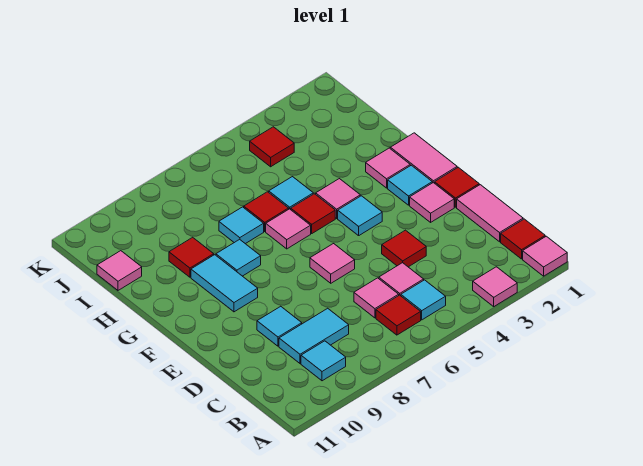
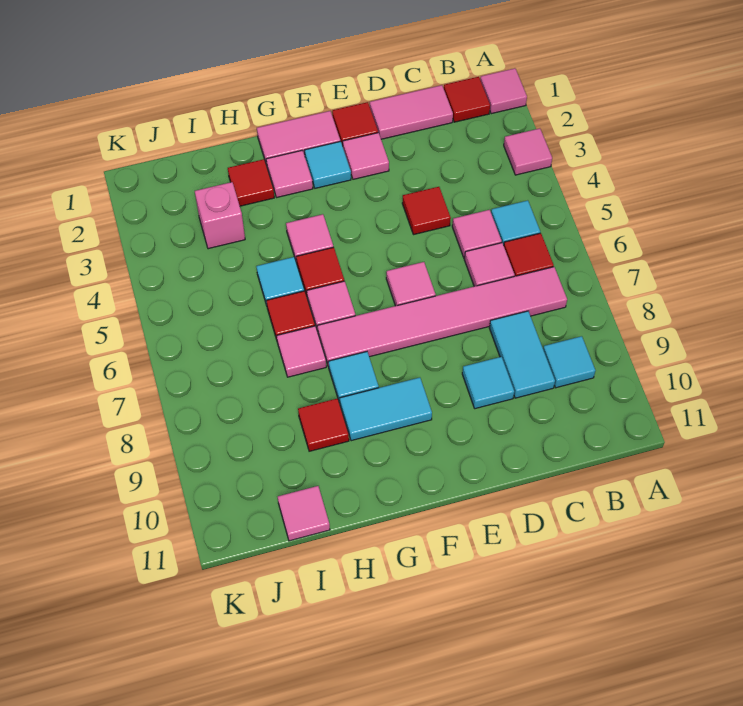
none -> pink 1x6 tile [318,267,567,367]
cyan 1x1 tile [338,196,382,236] -> none
cyan 1x1 tile [219,207,264,244] -> pink 1x1 tile [277,326,326,377]
none -> pink 1x1 brick [195,182,245,249]
red 1x1 tile [250,127,294,167] -> red 1x1 tile moved to [228,159,274,206]

